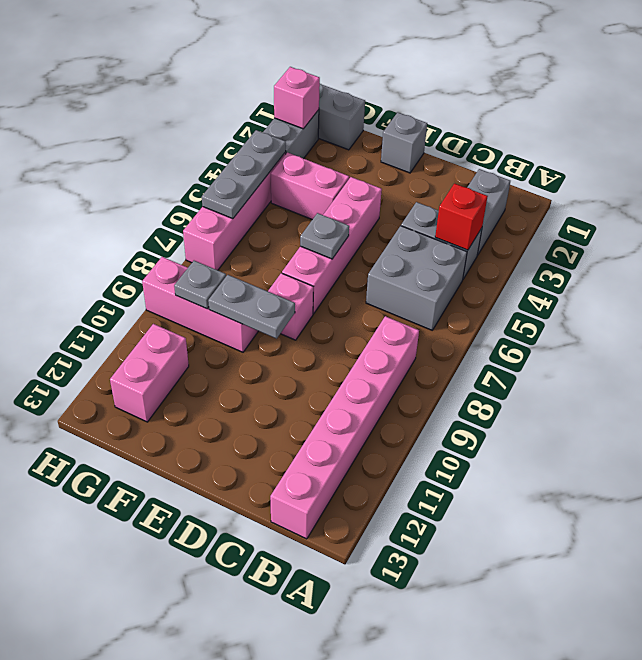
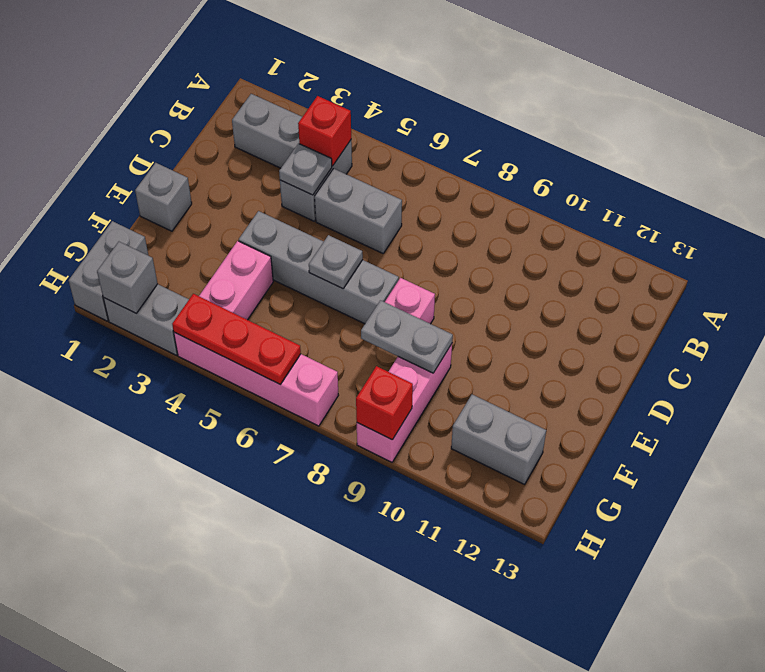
grey 2x2 brick [366,226,467,330] -> grey 1x2 brick [315,169,402,253]
pink 1x6 brick [270,316,419,539] -> none
pink 1x4 brick [282,177,382,314] -> grey 1x4 brick [239,211,399,324]
grey 1x2 plate [208,275,295,339] -> grey 1x2 plate turned to [361,300,453,373]
grey 1x1 plate [174,261,226,309] -> grey 1x1 plate moved to [279,144,332,195]
pink 1x2 brick [110,324,189,422] -> grey 1x2 brick [451,395,546,484]
pink 1x1 brick [274,67,320,129] -> grey 1x1 brick [97,242,158,313]
grey 1x3 plate [202,130,286,219] -> red 1x3 plate [172,294,301,384]
none -> red 1x1 brick [356,366,413,440]

